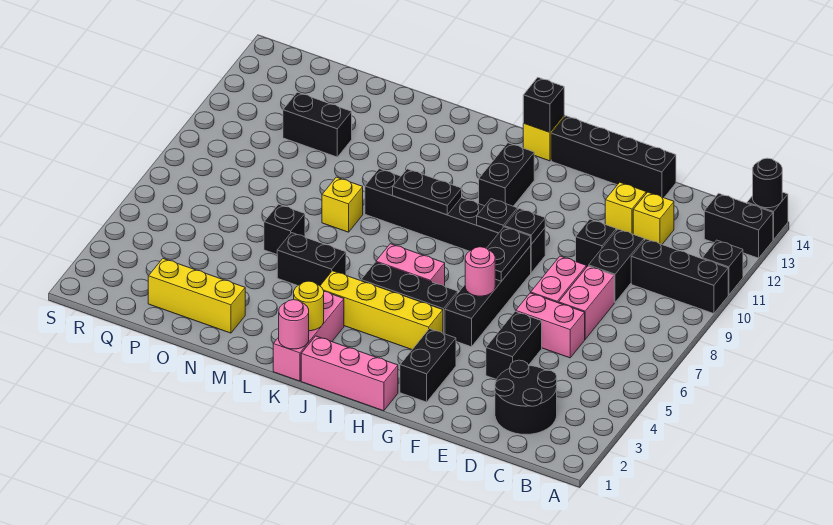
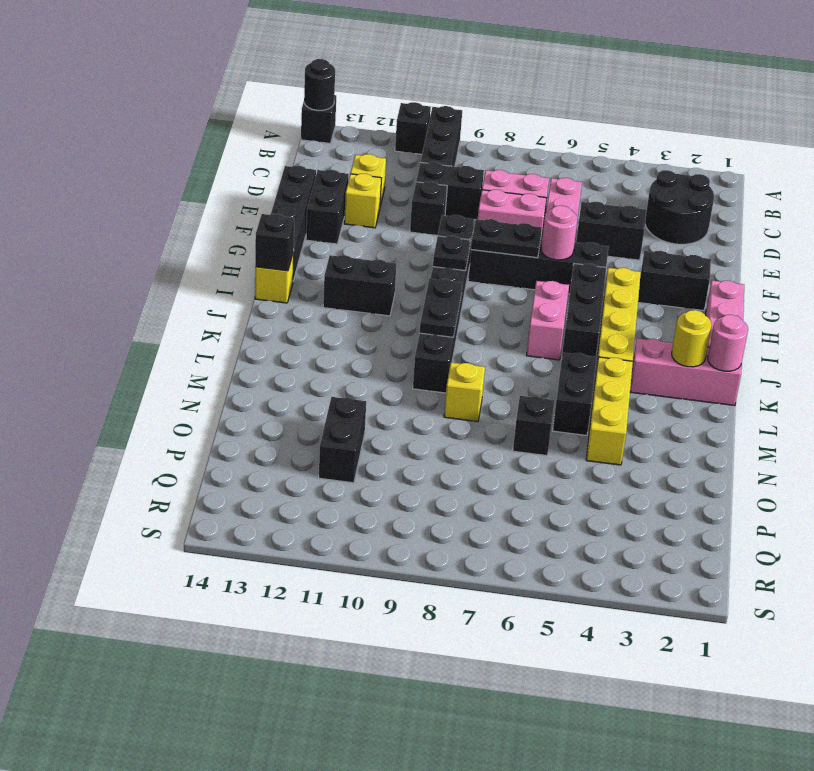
black 1x2 brick [704,193,773,258] -> black 1x2 brick moved to [306,169,349,244]
yellow 1x3 brick [148,259,245,333] -> yellow 1x3 brick moved to [586,357,633,465]

